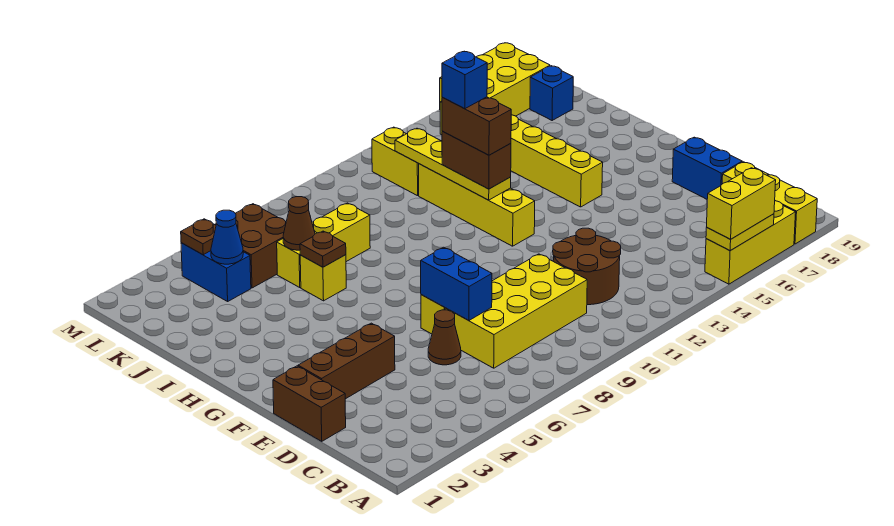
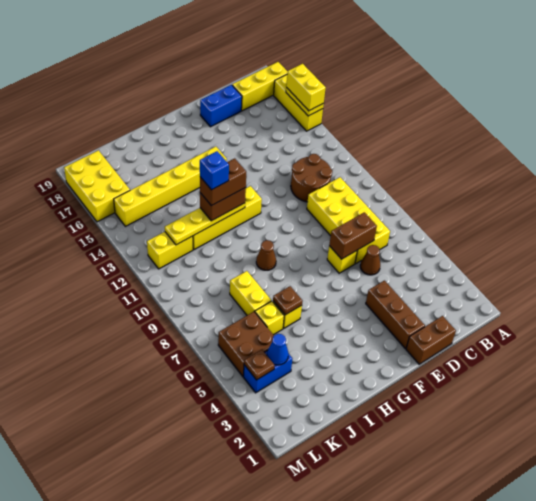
blue 1x2 brick [421,247,492,321] -> brown 1x2 brick [329,212,377,259]
brown 1x1 cone [283,197,315,250] -> brown 1x1 cone moved to [256,240,276,270]
blue 1x1 brick [530,66,573,120] -> none

